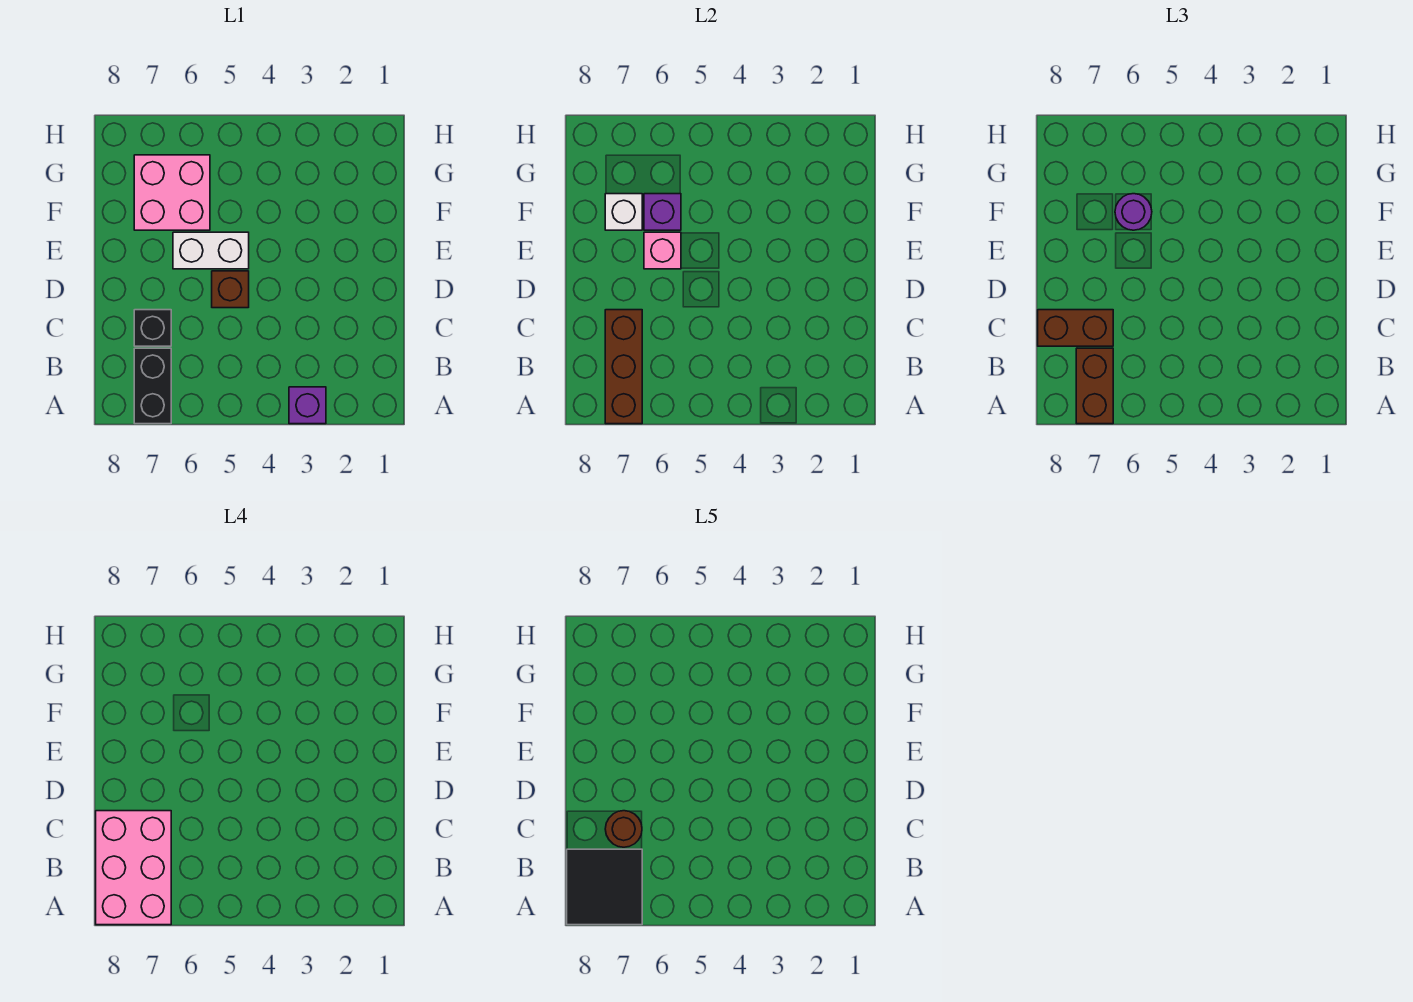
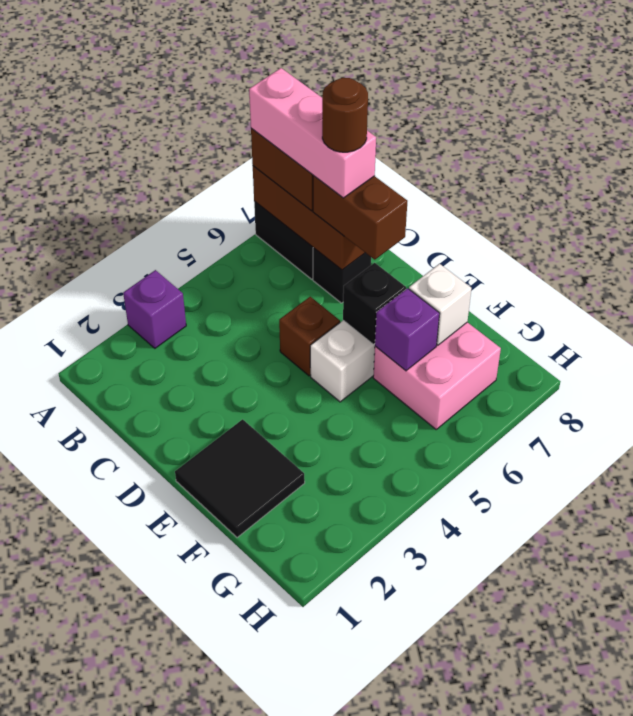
pink 2x3 brick [96,811,171,925] -> pink 1x3 brick [249,68,376,198]
black 2x2 tile [567,849,642,925] -> black 2x2 tile moved to [175,419,305,538]
brown 1x2 brick [1038,310,1113,346] -> brown 1x2 brick turned to [313,175,407,260]
pink 1x1 brick [644,232,681,269] -> black 1x1 brick [343,263,406,344]
purple 1x1 round brick [1115,194,1152,230] -> none

